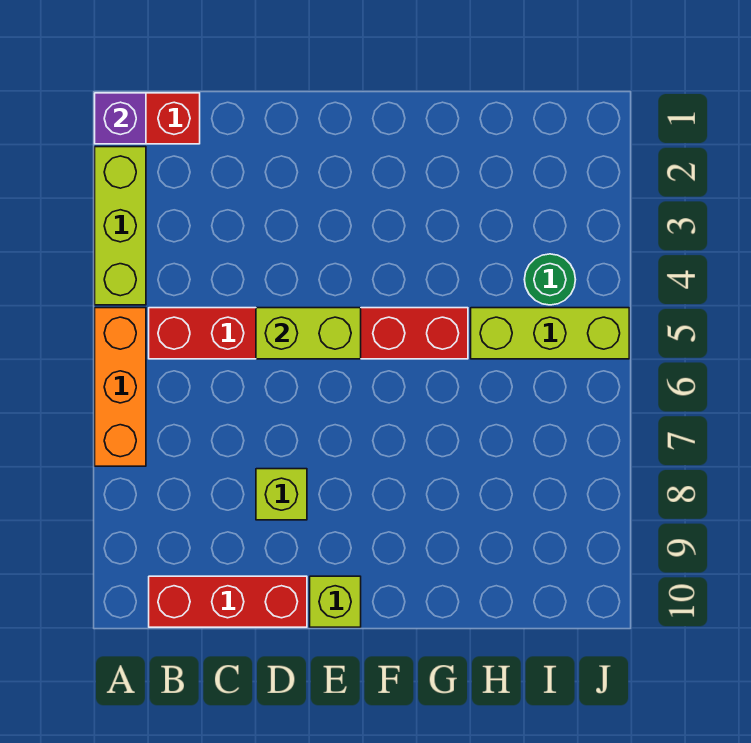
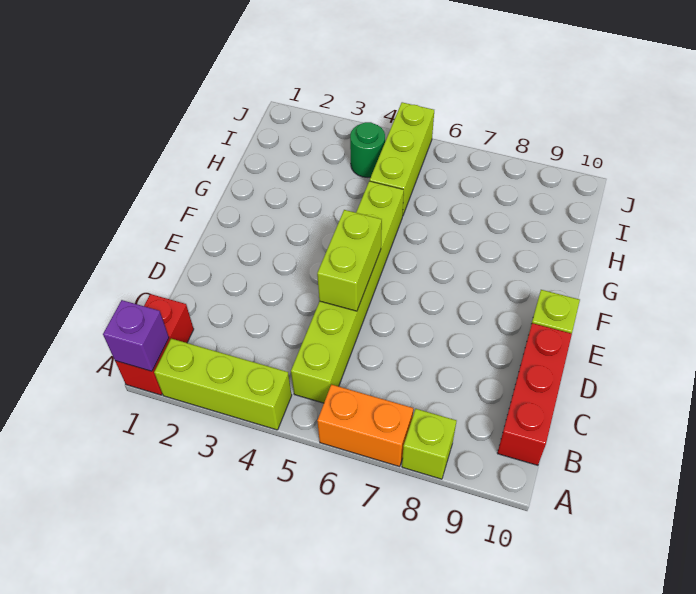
orange 1x3 brick [95,308,146,466] -> orange 1x2 brick [317,384,413,467]
red 1x6 brick [149,308,468,359] -> lime 1x6 brick [291,181,404,403]
lime 1x1 brick [256,469,307,520] -> lime 1x1 brick moved to [402,409,456,479]

